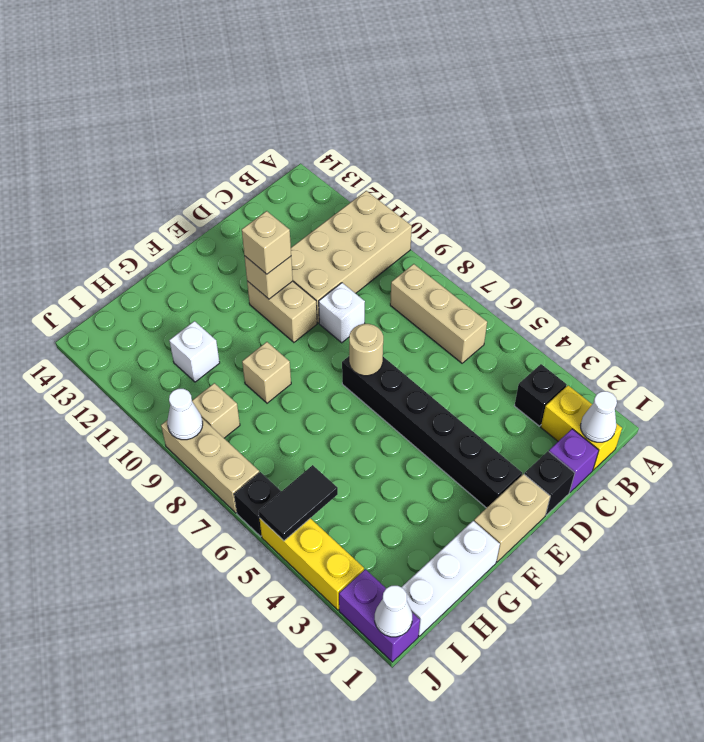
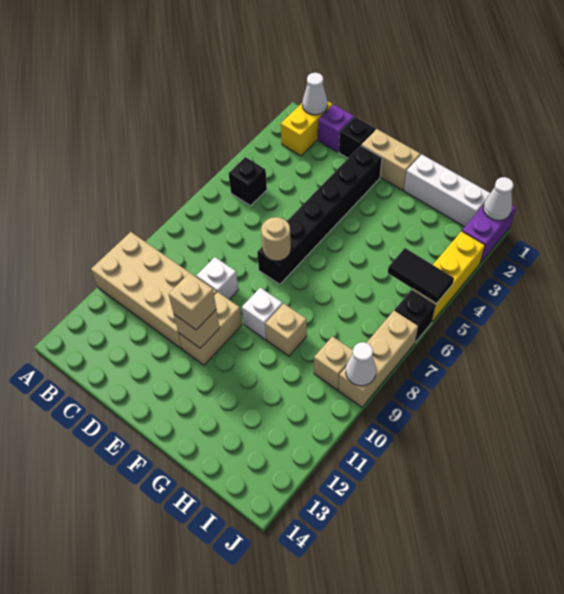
black 1x1 brick [514,364,567,426] -> black 1x1 brick moved to [229,157,267,206]
tan 1x3 brick [390,264,487,363] -> none
white 1x1 brick [169,321,220,382] -> white 1x1 brick moved to [242,288,283,340]

